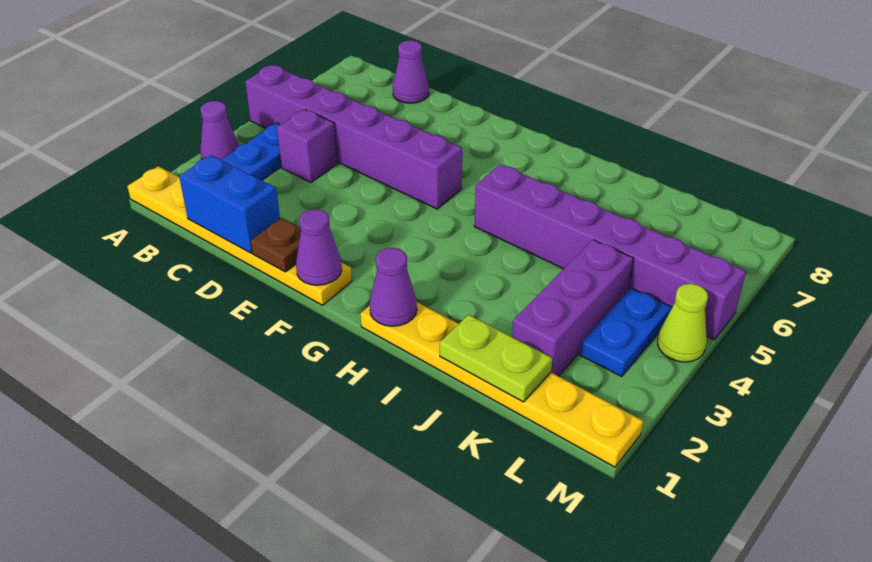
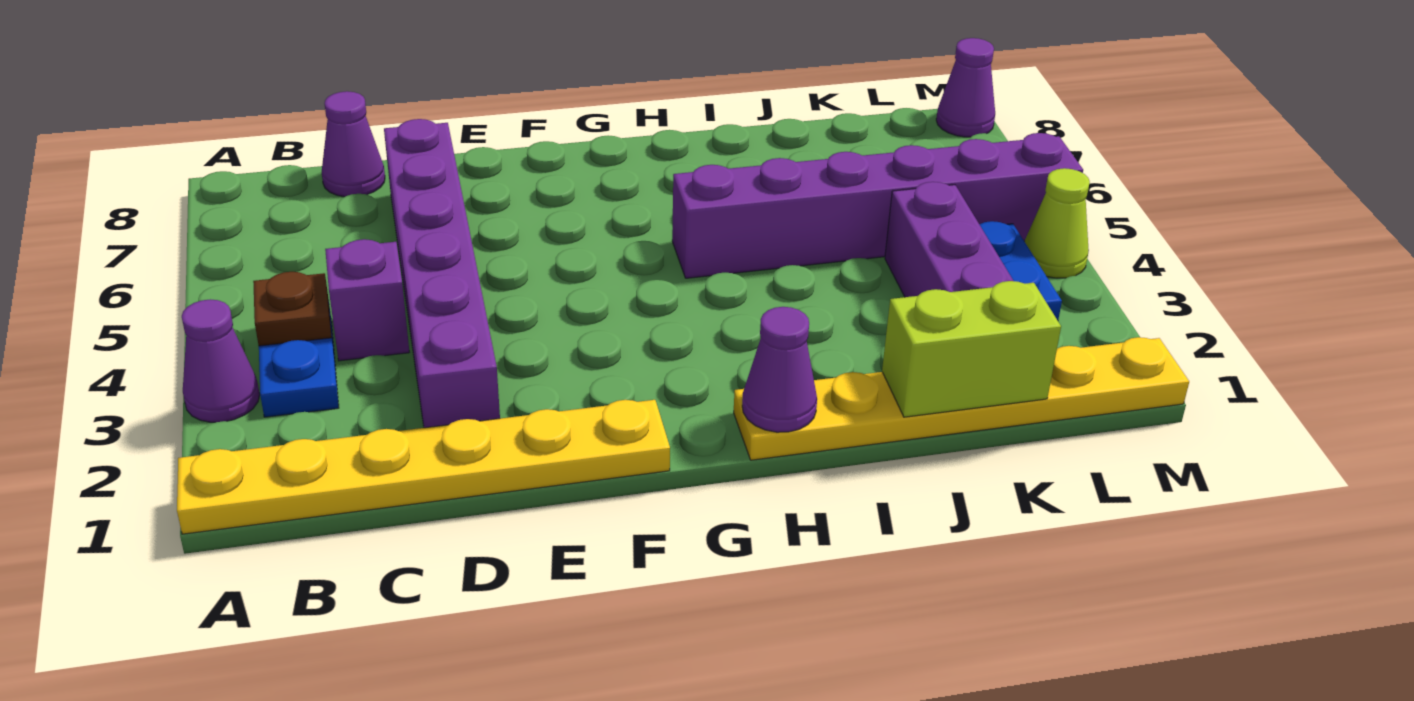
purple 1x6 brick [245,65,462,209] -> purple 1x6 brick turned to [384,119,500,428]
blue 1x2 brick [179,155,280,253] -> none
brown 1x1 plate [251,218,301,272] -> brown 1x1 plate moved to [253,272,332,346]
purple 1x1 cone [296,209,342,285] -> purple 1x1 cone moved to [936,38,995,137]
lime 1x2 plate [440,315,553,402] -> lime 1x2 brick [882,281,1061,417]

